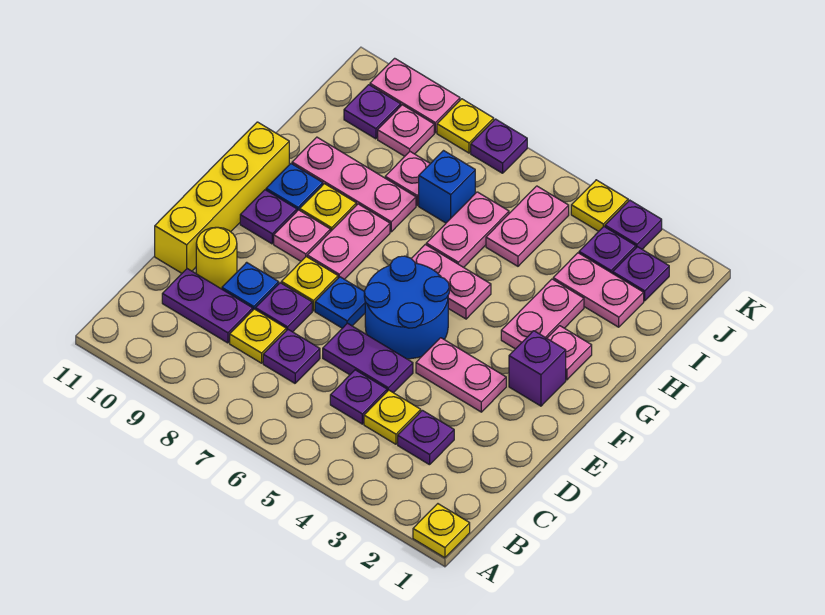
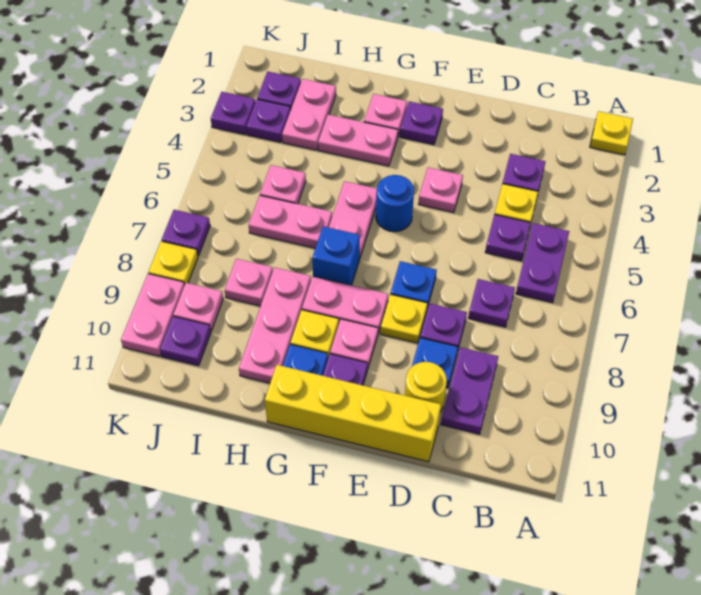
yellow 1x1 plate [230,309,286,363] -> none
purple 1x2 plate [323,323,413,393] -> purple 1x2 plate moved to [516,223,569,303]
pink 1x2 plate [416,338,506,412] -> pink 1x1 plate [419,167,463,212]
blue 2x2 round brick [364,256,449,359] -> blue 1x1 round brick [376,175,414,232]
purple 1x1 brick [509,331,566,406] -> purple 1x1 plate [400,101,443,145]
pink 1x2 plate [486,186,569,266] -> pink 1x1 plate [260,165,306,204]
blue 1x1 brick [419,151,475,223] -> blue 1x1 brick moved to [312,226,360,285]
yellow 1x1 plate [571,180,628,231] -> none

